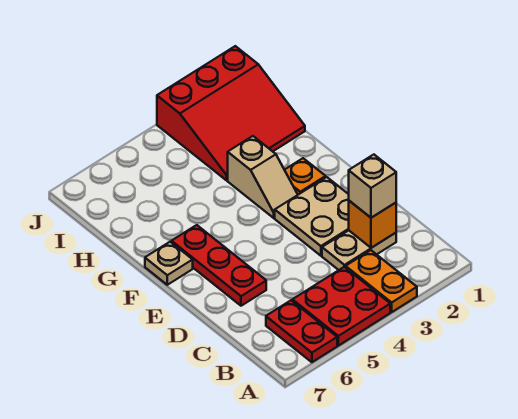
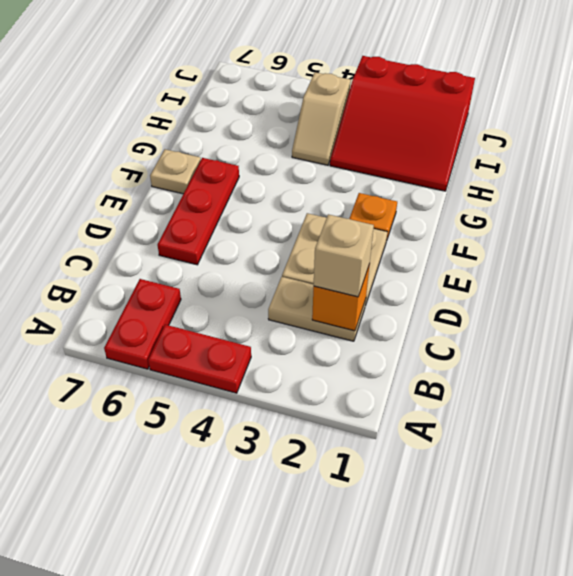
orange 1x2 plate [346,250,417,312] -> none
red 2x2 plate [292,267,390,346] -> red 1x2 plate [148,325,251,393]
tan 1x2 slope [228,136,298,218] -> tan 1x2 slope moved to [292,72,351,165]

